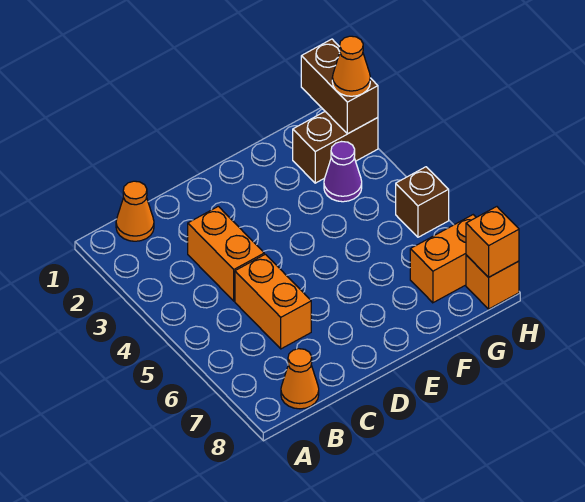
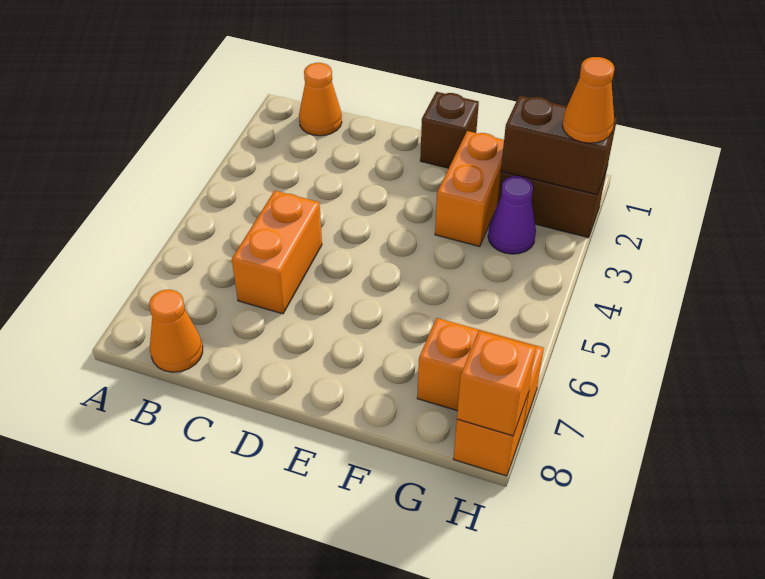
orange 1x2 brick [188,206,264,301] -> orange 1x2 brick moved to [435,131,504,246]
brown 1x2 brick [301,39,378,134] -> brown 1x2 brick turned to [501,95,617,195]
brown 1x1 brick [396,167,449,237] -> brown 1x1 brick moved to [420,92,479,168]

